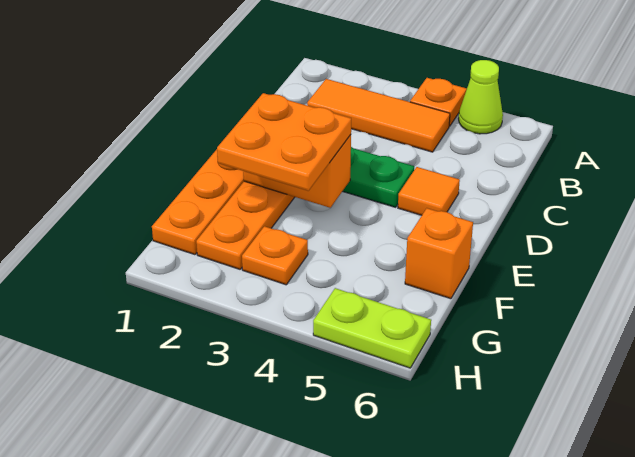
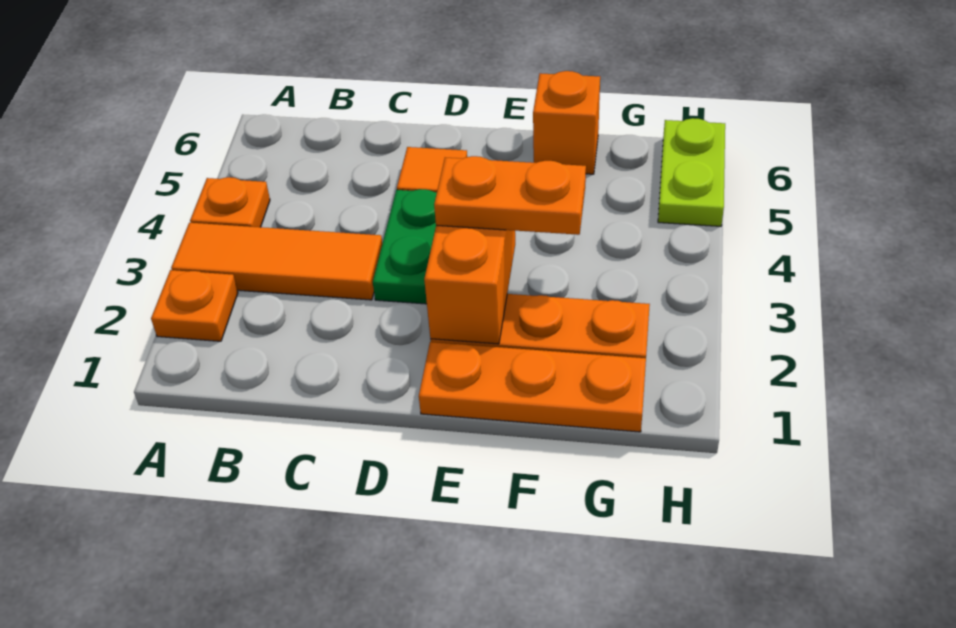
lime 1x1 cone [459,60,503,134] -> none
orange 1x3 tile [307,79,450,152] -> orange 1x3 tile turned to [171,223,382,300]
orange 2x2 plate [217,93,351,191] -> orange 1x2 plate [434,156,586,235]
orange 1x1 plate [242,226,308,285] -> orange 1x1 plate moved to [151,270,238,341]

